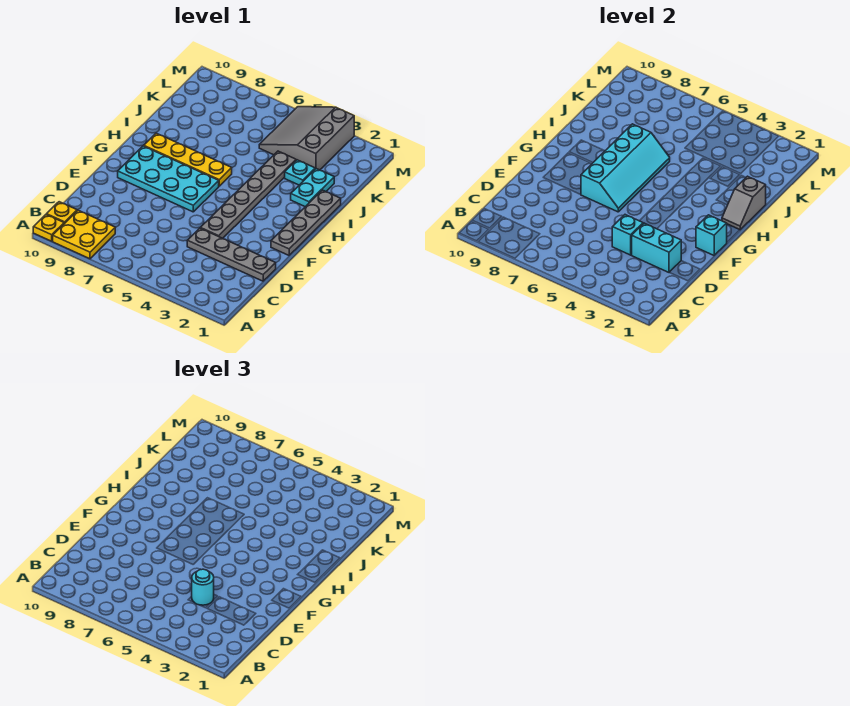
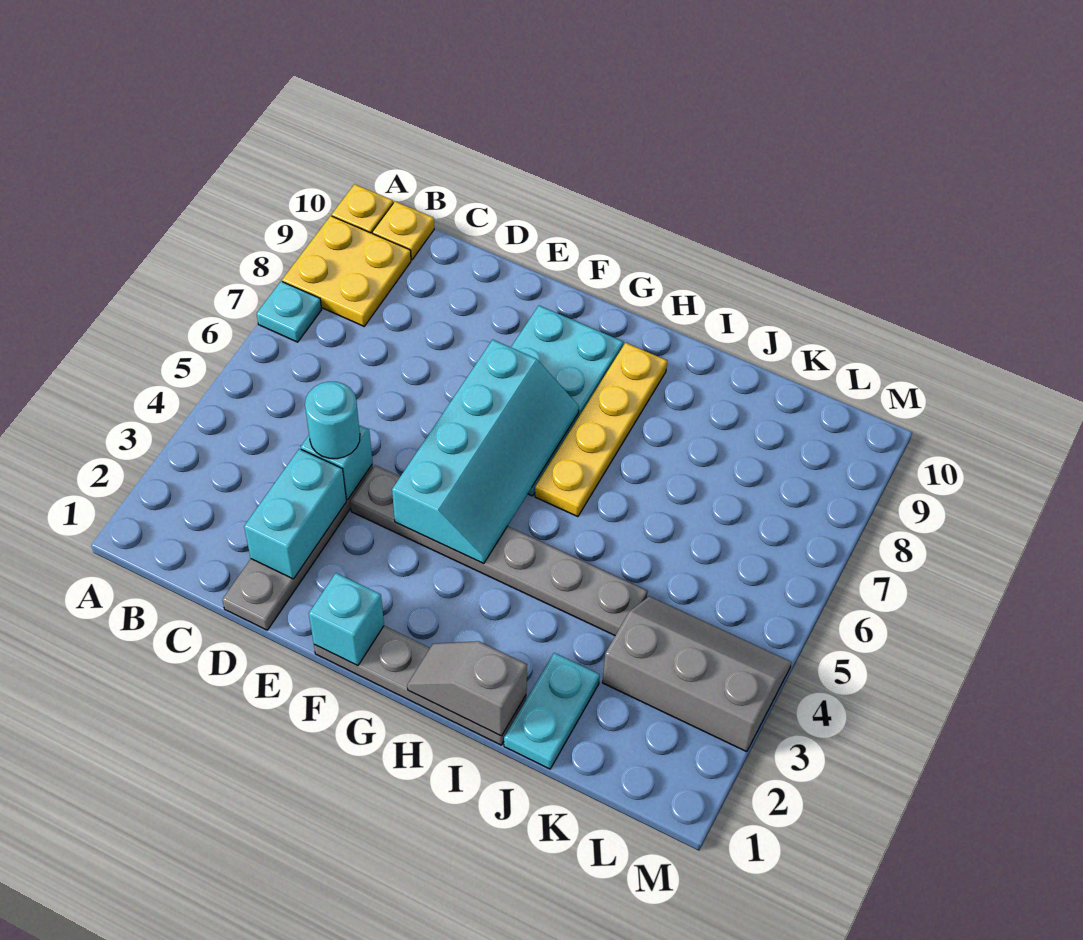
cyan 2x4 slope [581,124,670,212] -> cyan 2x4 slope turned to [392,340,579,564]
cyan 1x2 plate [291,169,334,207] -> cyan 1x2 plate turned to [504,653,600,769]
cyan 1x1 plate [285,160,315,185] -> cyan 1x1 plate moved to [257,281,322,342]
grey 3x3 slope [259,107,354,170] -> grey 2x3 slope [602,596,792,752]

